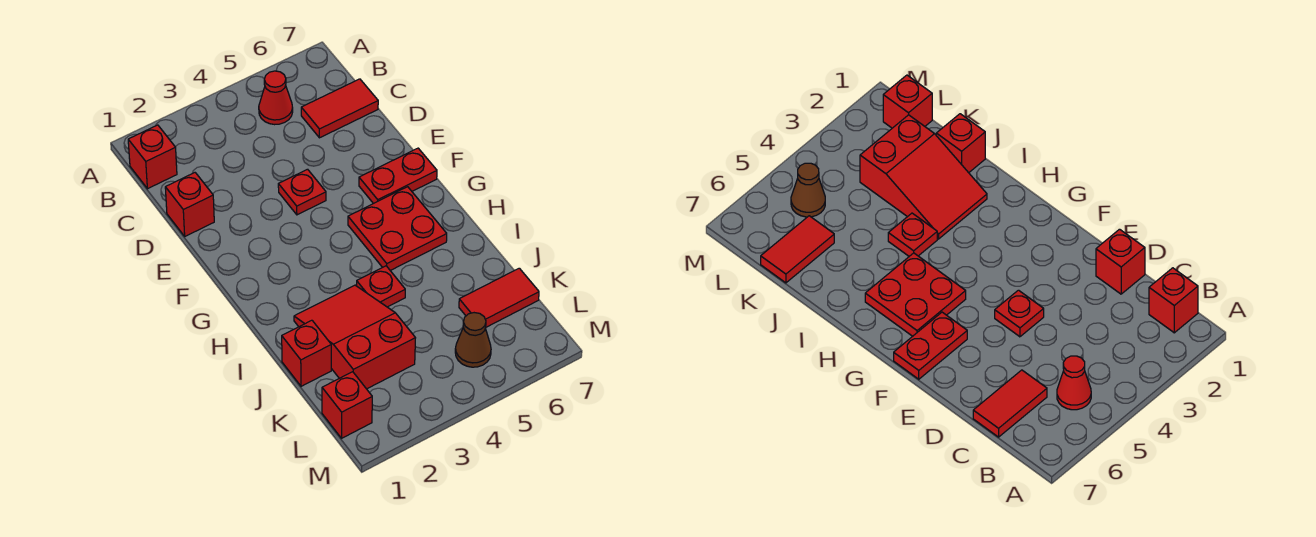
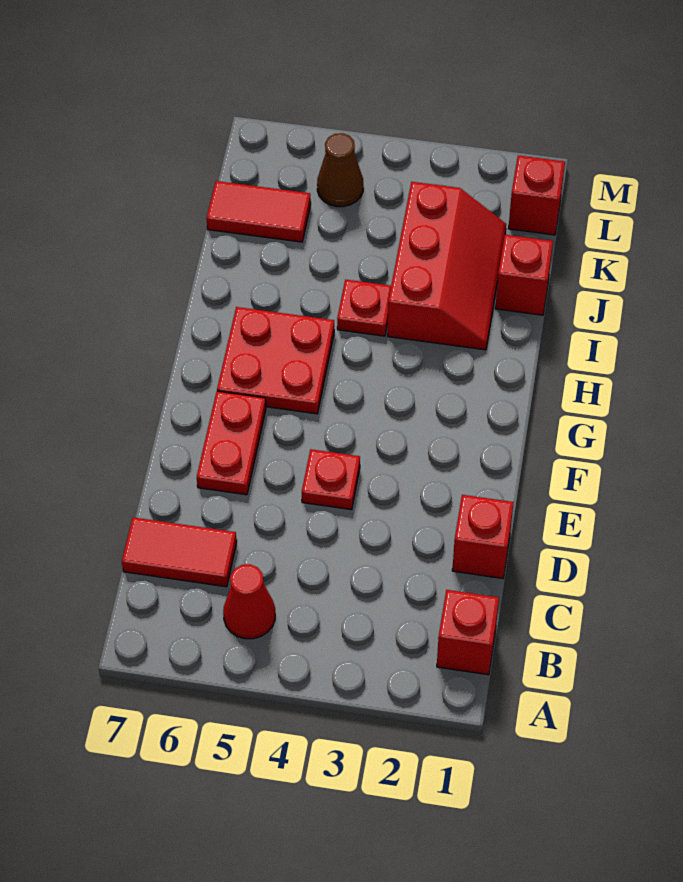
red 1x2 plate [359,148,437,204] -> red 1x2 plate turned to [197,391,266,495]
red 2x3 slope [294,285,415,389] -> red 2x3 slope turned to [388,182,506,350]

